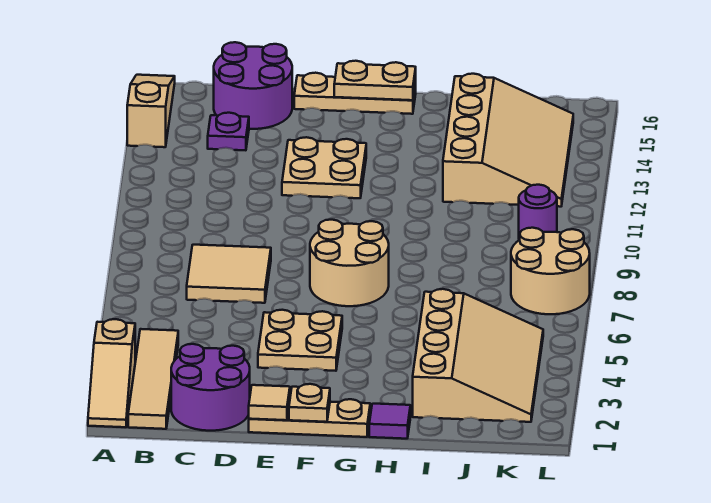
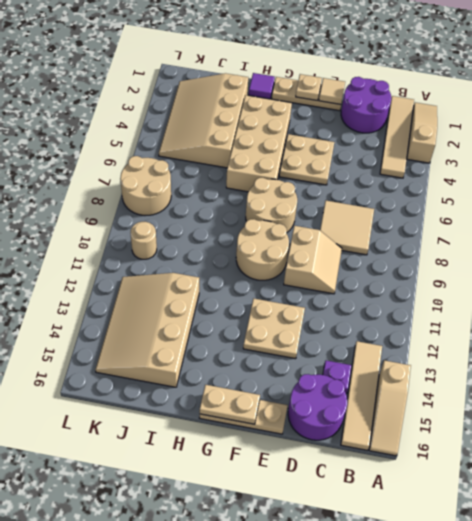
none -> tan 1x4 tile [341,341,382,450]
none -> tan 2x2 slope [284,226,342,294]
none -> tan 2x2 round brick [236,219,289,280]
none -> tan 2x4 brick [226,95,292,192]
purple 1x1 round brick [519,185,557,240] -> tan 1x1 round brick [131,222,157,259]

